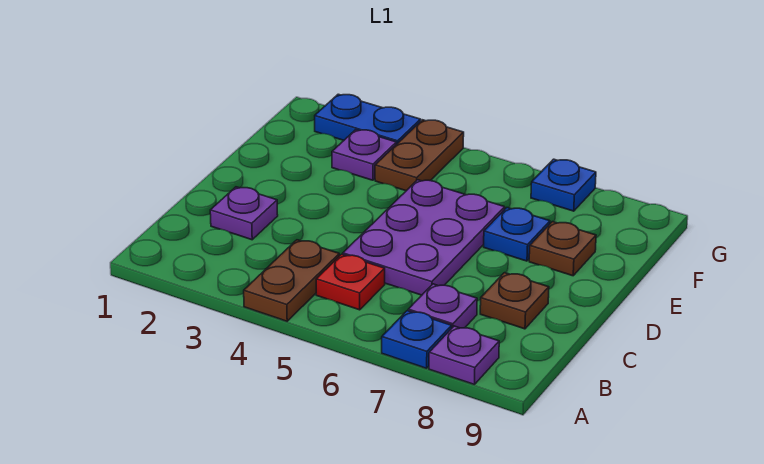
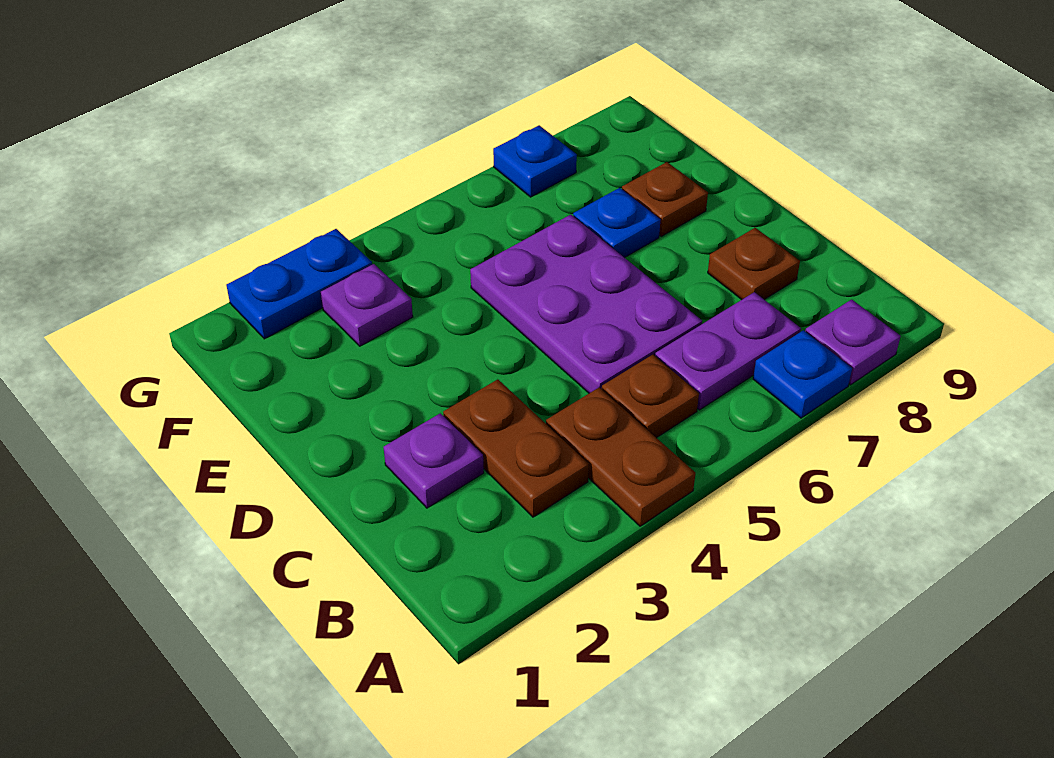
red 1x1 plate [316,254,385,310] -> brown 1x1 plate [602,355,699,438]
purple 1x1 plate [408,284,477,328] -> purple 1x2 plate [655,292,801,410]
brown 1x2 plate [375,120,464,191] -> brown 1x2 plate moved to [443,379,589,517]

